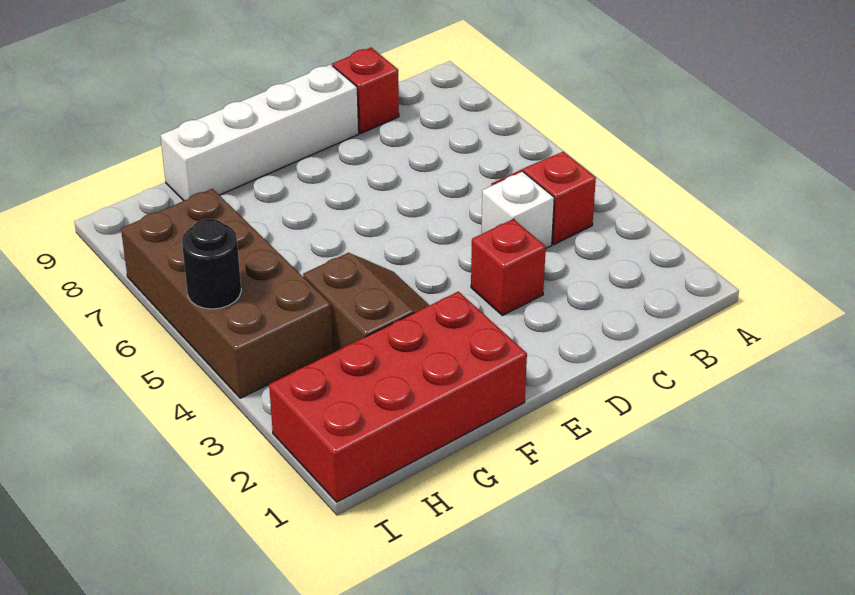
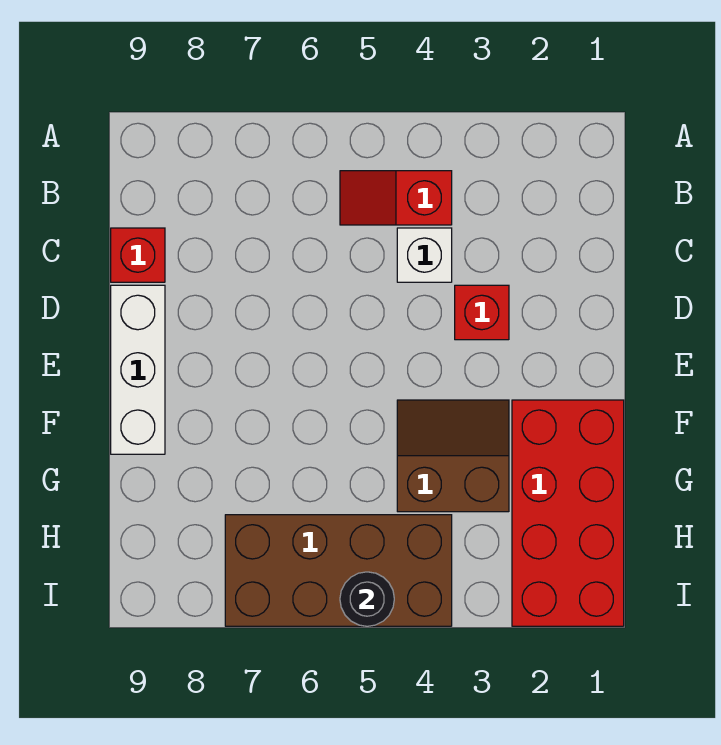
white 1x4 brick [160,64,359,201] -> white 1x3 brick [111,285,165,454]

